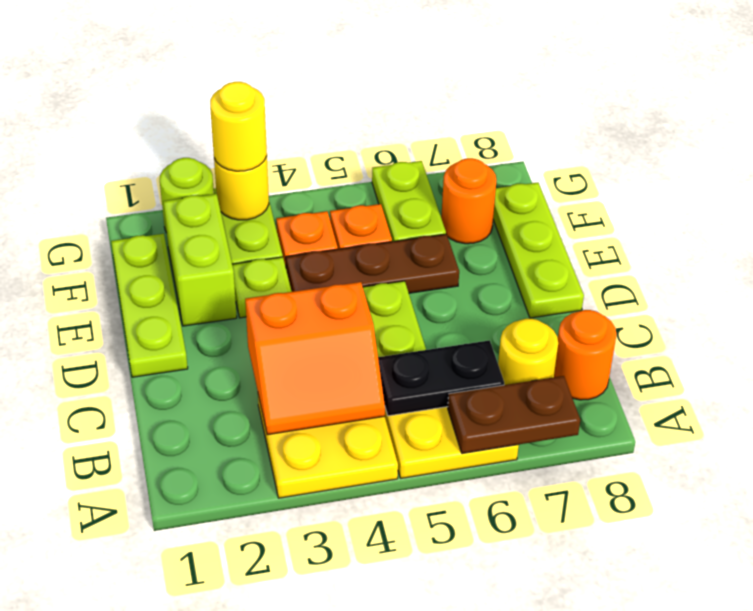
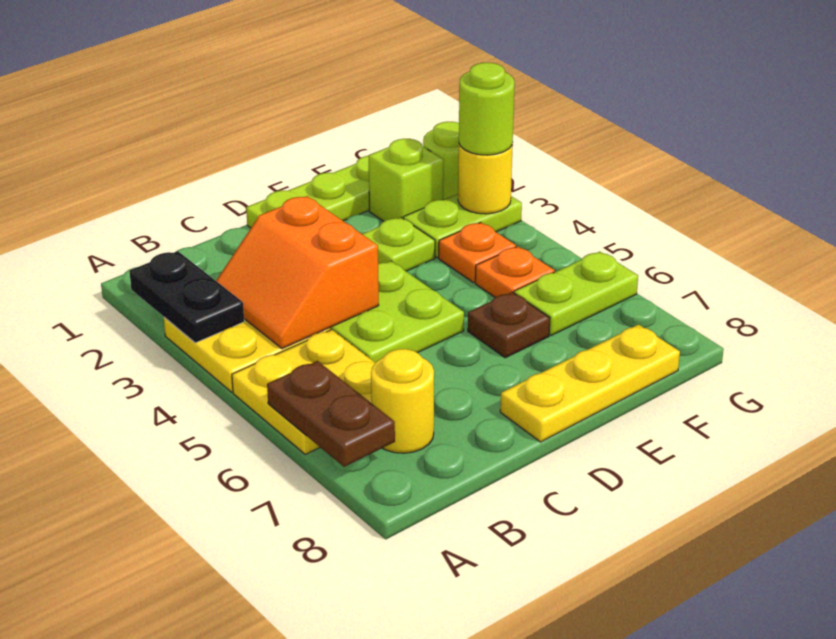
black 1x2 plate [378,340,504,416] -> black 1x2 plate moved to [129,251,244,343]
orange 1x1 round brick [554,310,617,400] -> none
lime 1x3 plate [493,183,584,318] -> yellow 1x3 plate [500,325,680,442]
lime 1x2 brick [163,194,237,326] -> lime 1x1 brick [369,139,444,221]
brown 1x3 plate [286,234,459,293] -> brown 1x1 plate [468,292,550,358]
orange 1x1 round brick [441,158,497,244] -> none
yellow 1x1 round brick [210,82,267,171] -> lime 1x1 round brick [459,63,515,155]

